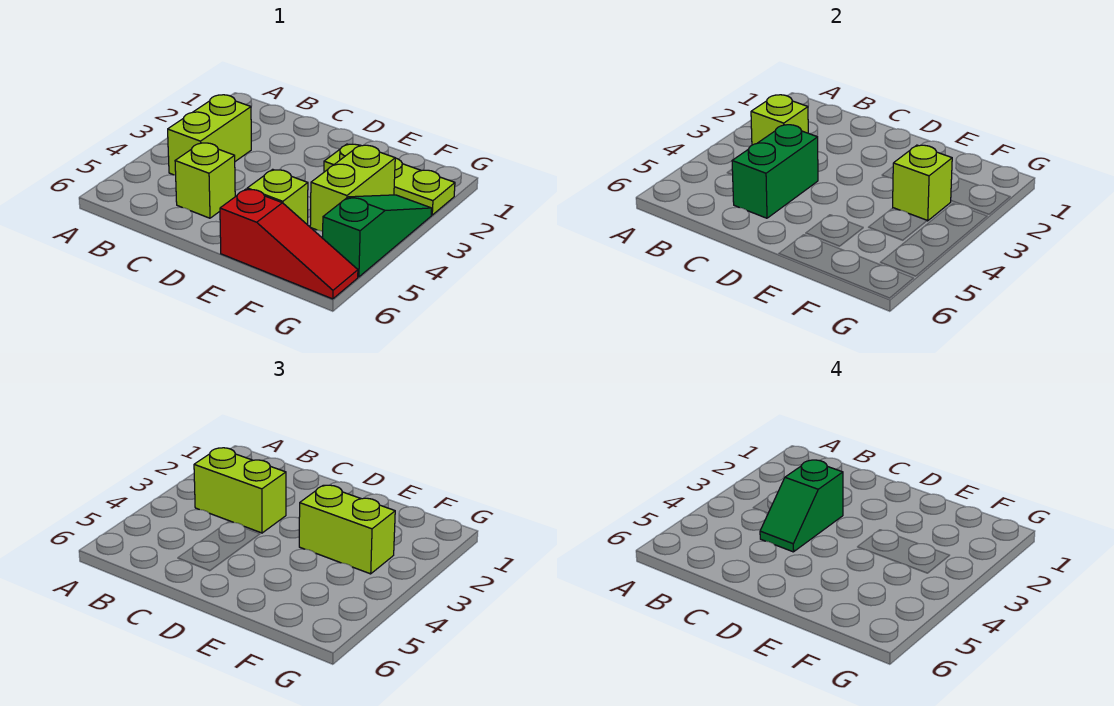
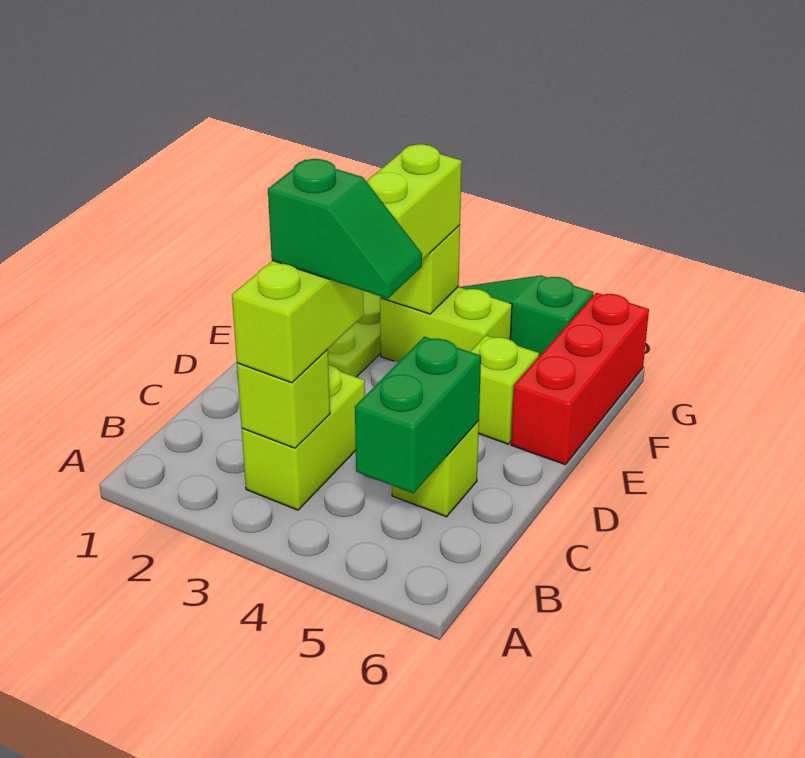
lime 1x2 brick [168,95,251,175] -> lime 1x2 brick turned to [242,365,365,510]
green 1x2 brick [732,125,818,218] -> green 1x2 brick turned to [355,337,481,493]
red 1x3 slope [220,189,358,299] -> red 1x3 brick [511,293,649,465]

